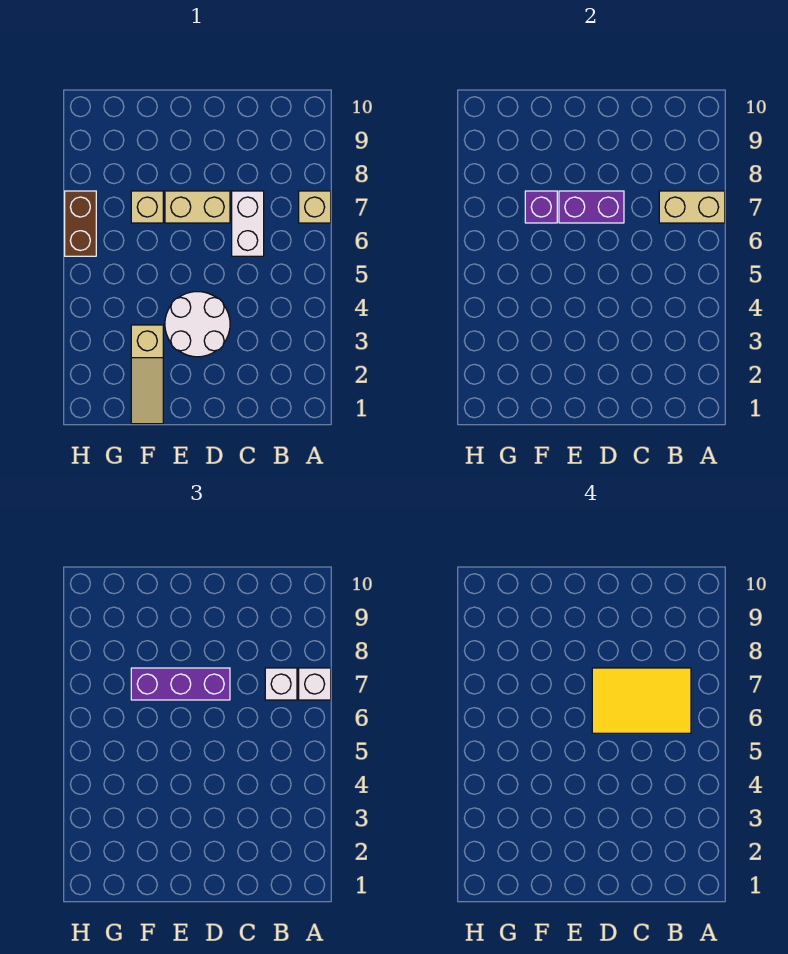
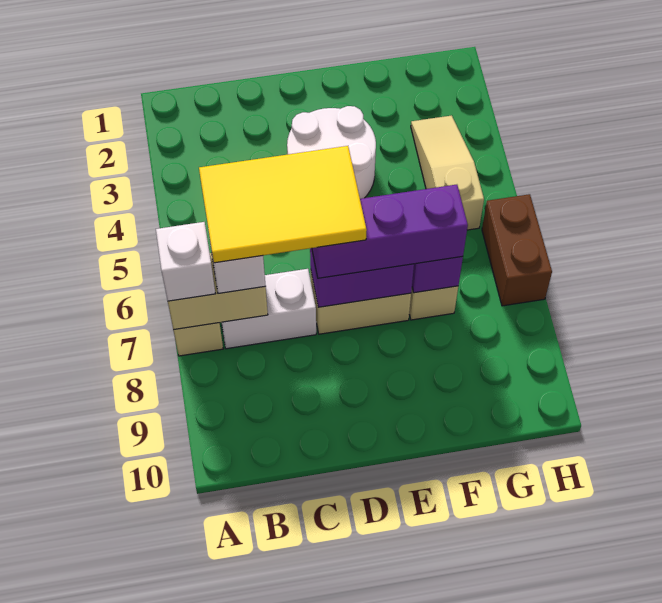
white 1x2 brick [232,191,264,256] -> white 1x2 brick turned to [221,269,316,349]
tan 1x3 slope [131,325,163,424] -> tan 1x3 slope moved to [411,115,484,230]

